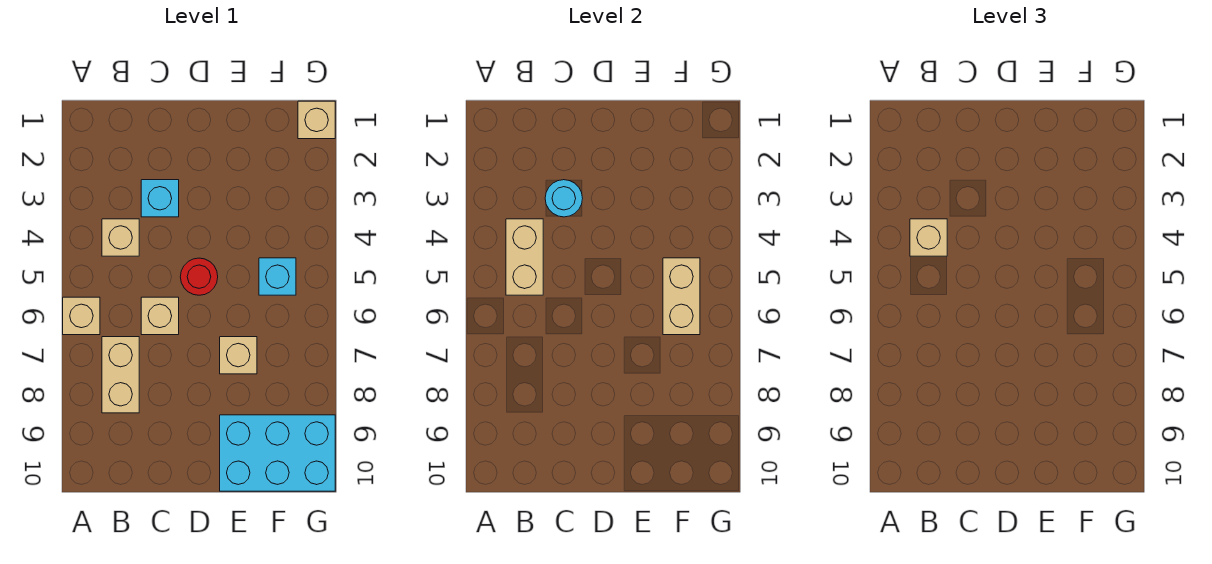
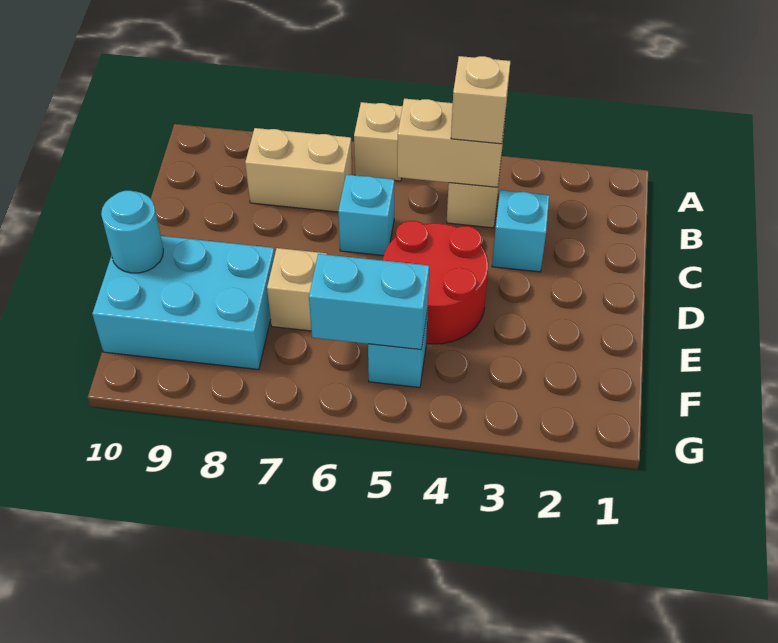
cyan 1x1 round brick [545,180,583,217] -> cyan 1x1 round brick moved to [101,191,163,273]
tan 1x1 brick [141,297,179,335] -> cyan 1x1 brick [338,175,394,256]
red 1x1 round brick [180,258,218,295] -> red 2x2 round brick [383,221,488,344]
cyan 2x3 brick [220,415,335,491] -> cyan 2x3 brick turned to [92,236,275,370]
tan 1x2 brick [663,258,700,335] -> cyan 1x2 brick [309,254,429,350]
tan 1x1 brick [298,101,335,139] -> none

